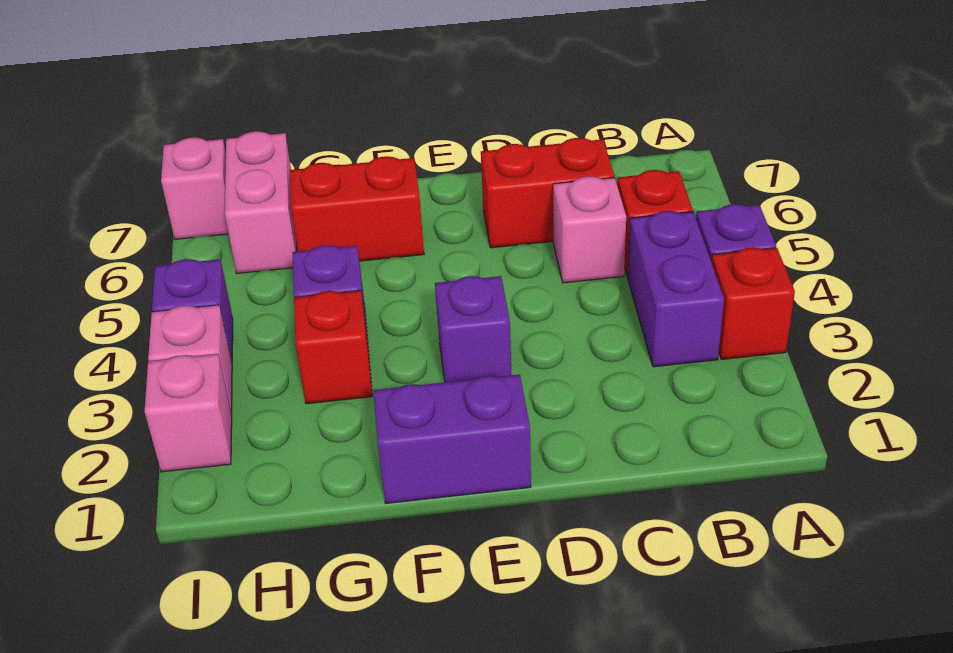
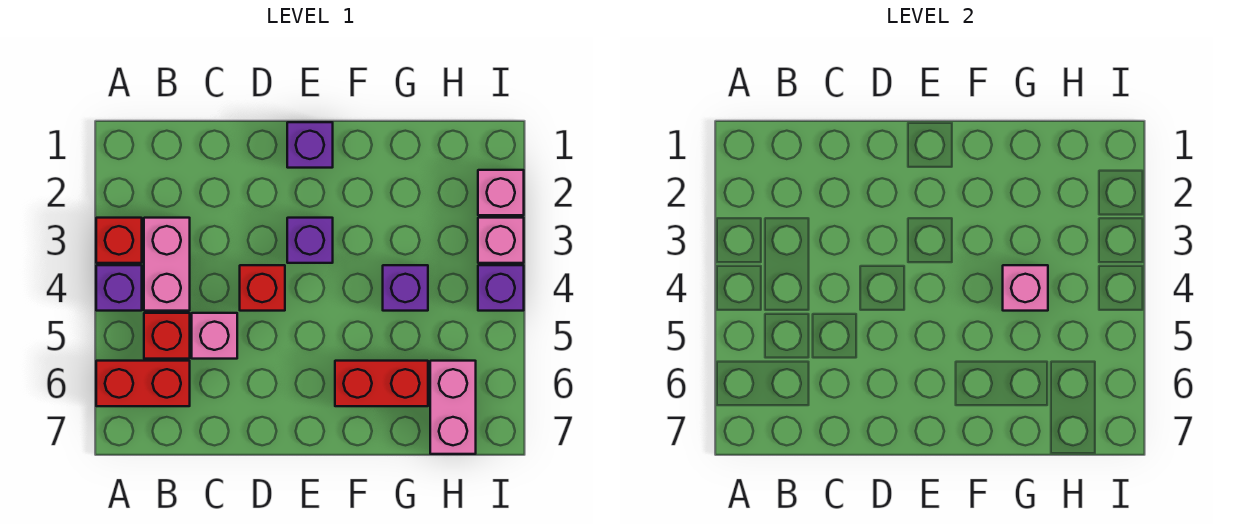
purple 1x2 brick [628,211,724,367] -> pink 1x2 brick [144,218,190,311]
red 1x2 brick [481,138,614,248] -> red 1x2 brick moved to [96,361,190,406]
purple 1x2 brick [373,374,531,504] -> purple 1x1 brick [287,122,333,168]
red 1x1 brick [294,291,372,404] -> red 1x1 brick moved to [240,265,285,311]
pink 1x1 brick [161,137,229,239] -> pink 1x1 brick moved to [1003,265,1048,311]

